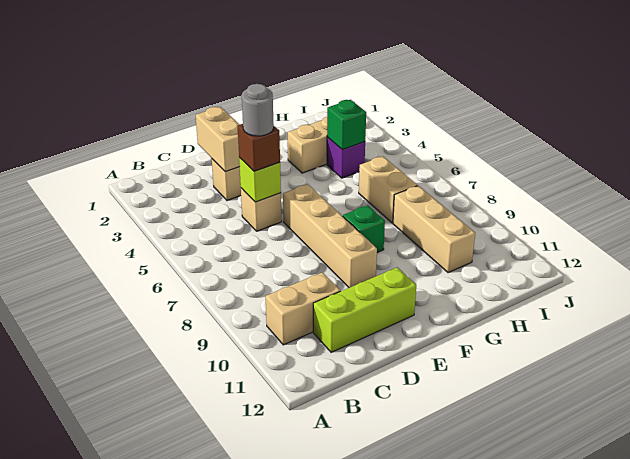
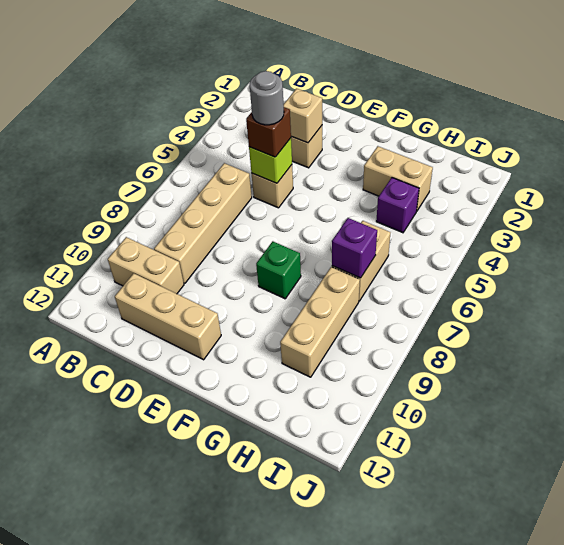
lime 1x3 brick [313,267,416,352] -> tan 1x3 brick [115,273,221,360]
tan 1x2 brick [196,107,240,172] -> tan 1x1 brick [284,89,322,143]
tan 1x4 brick [283,184,377,288] -> tan 1x4 brick moved to [154,163,252,283]
green 1x1 brick [327,100,366,150] -> none
none -> purple 1x1 brick [332,218,377,278]

